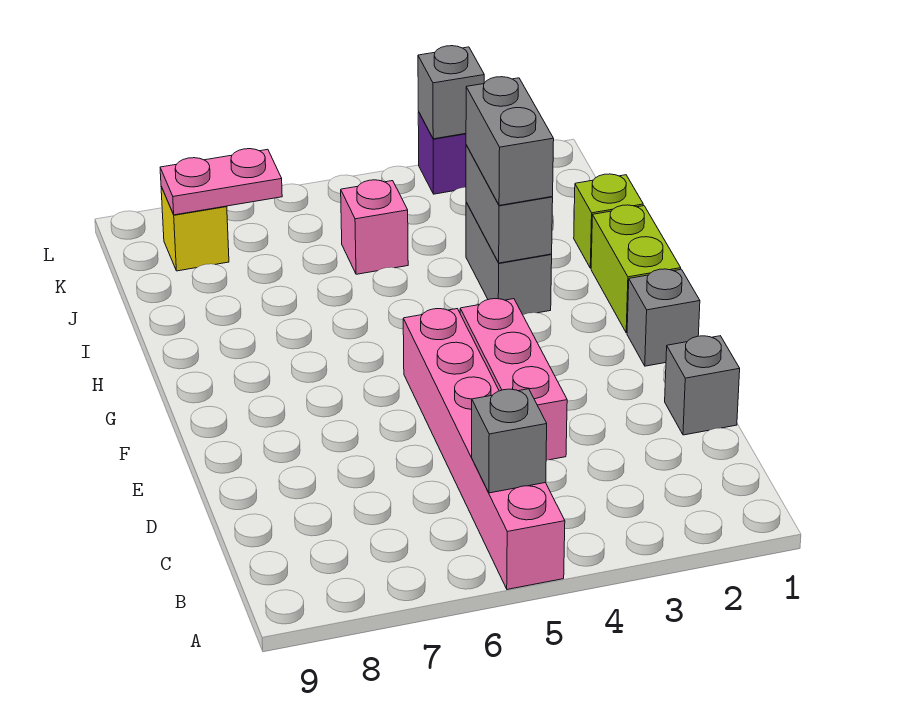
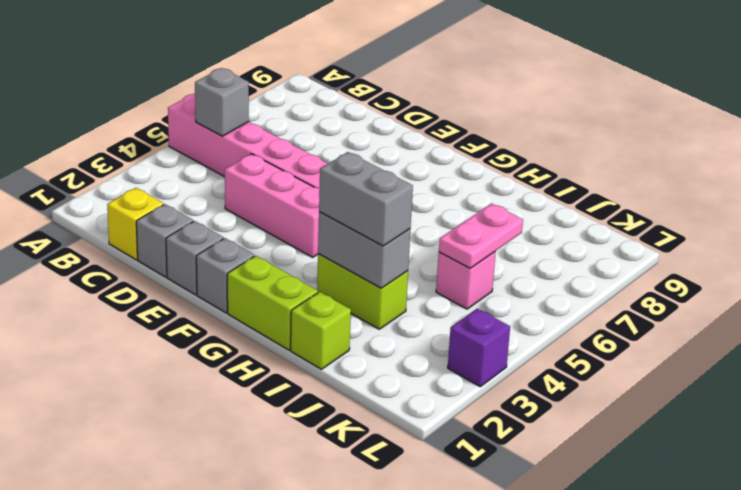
grey 1x2 brick [466,202,552,315] -> lime 1x2 brick [317,254,408,329]
pink 1x2 plate [160,149,282,215] -> pink 1x2 plate moved to [439,204,523,268]
yellow 1x1 brick [161,187,229,271] -> yellow 1x1 brick moved to [107,188,164,260]
grey 1x1 brick [418,46,484,139] -> grey 1x1 brick moved to [166,221,224,295]

